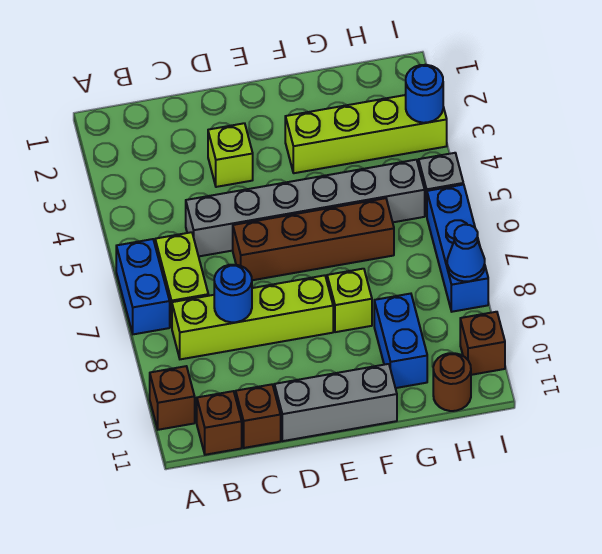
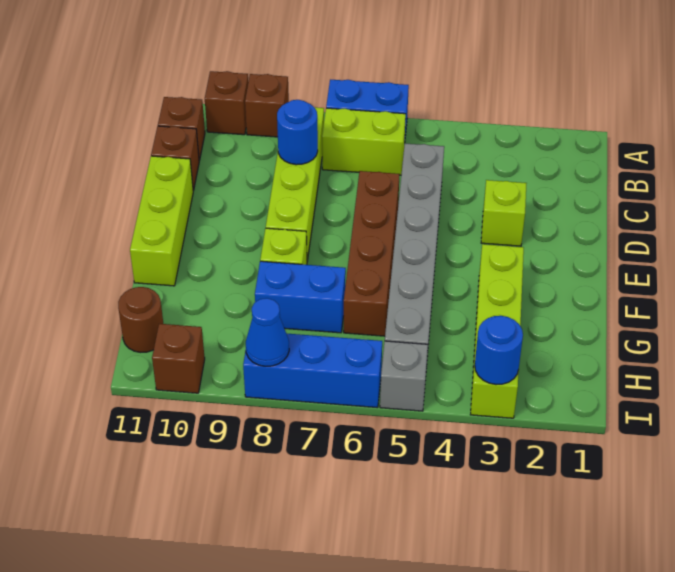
none -> brown 1x1 brick [245,74,289,137]
grey 1x3 brick [274,364,397,441] -> lime 1x3 brick [130,156,193,286]
blue 1x2 brick [374,294,427,388] -> blue 1x2 brick moved to [255,261,346,333]

